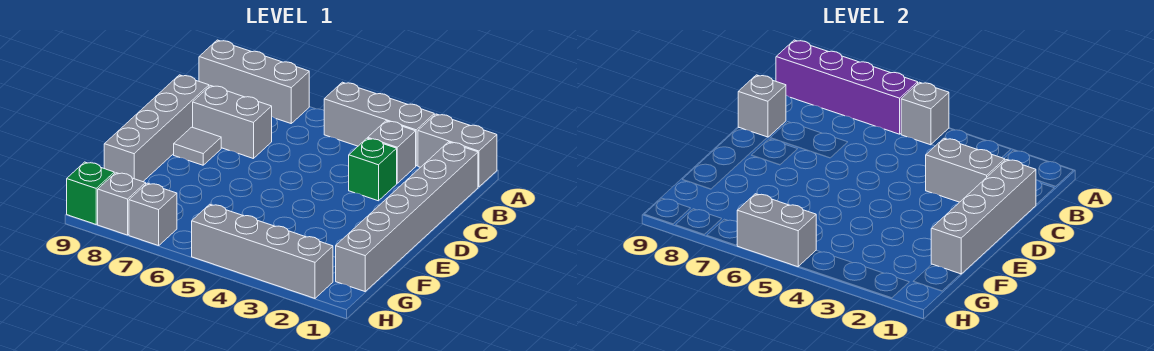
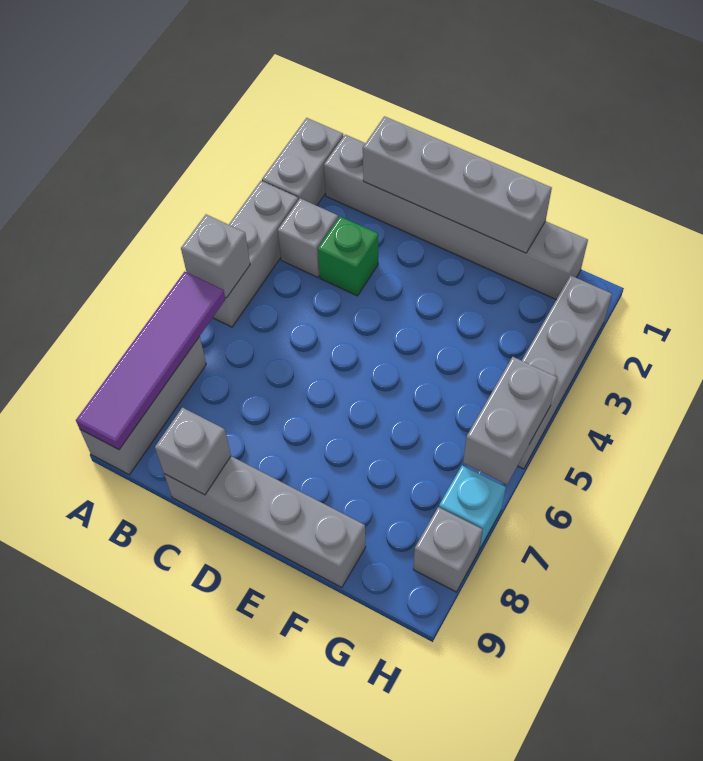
purple 1x4 brick [776,40,918,134] -> purple 1x4 tile [76,272,225,450]
grey 1x2 brick [926,138,1005,202] -> none
grey 1x2 brick [193,86,272,159] -> none
grey 1x1 tile [174,127,221,165] -> none
grey 1x1 brick [129,183,177,246] -> cyan 1x1 brick [439,466,506,550]
green 1x1 brick [67,162,114,224] -> none

